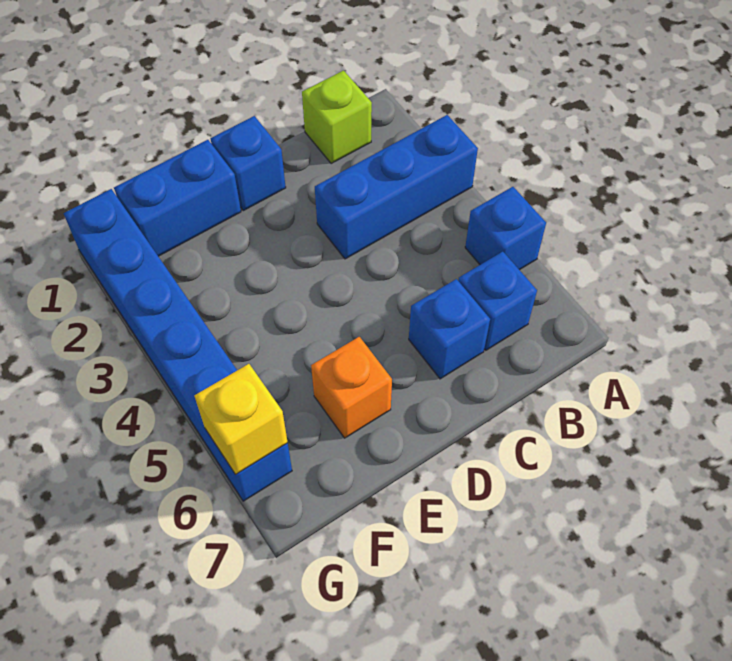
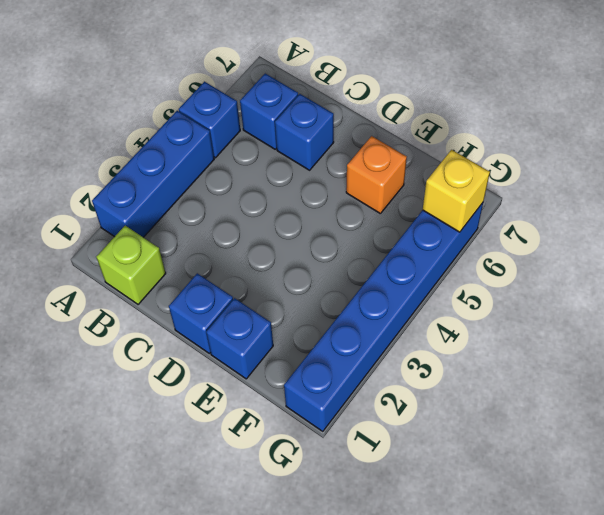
blue 1x3 brick [315,115,478,259] -> blue 1x3 brick turned to [92,111,214,237]
blue 1x2 brick [114,140,241,256] -> blue 1x1 brick [206,298,273,379]

